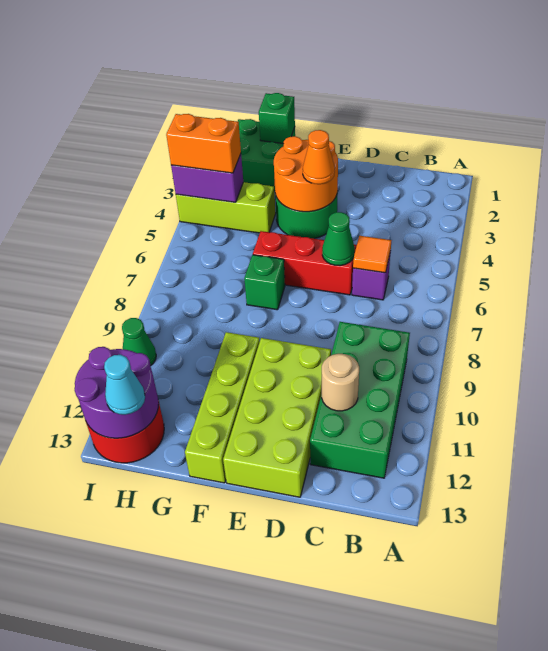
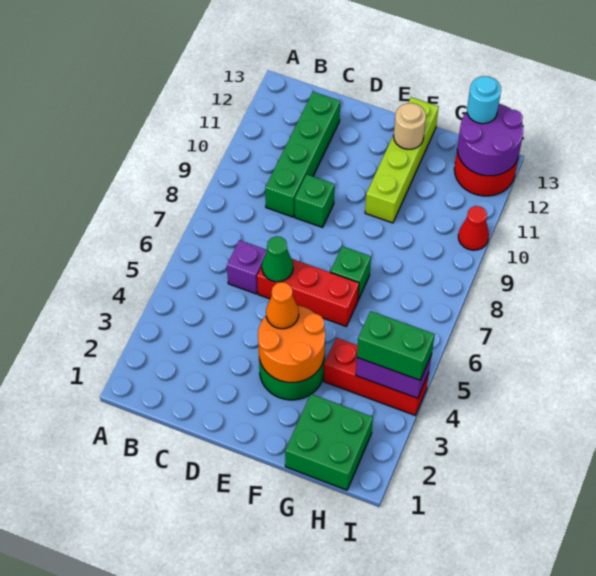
green 2x4 brick [310,322,410,478] -> green 1x4 brick [265,92,340,217]
orange 1x1 tile [353,236,391,273] -> none
tan 1x1 round brick [322,354,359,411] -> tan 1x1 round brick moved to [394,103,426,149]
lime 2x4 brick [223,338,331,497] -> none
green 1x1 brick [259,93,295,144] -> green 1x1 brick moved to [295,174,334,227]
lime 1x3 brick [176,182,276,233] -> red 1x3 brick [324,338,429,415]
orange 1x2 brick [166,114,241,173] -> green 1x2 brick [357,311,435,380]
cyan 1x1 cone [104,355,145,415] -> cyan 1x1 round brick [467,76,501,124]
green 1x1 cone [122,318,156,366] -> red 1x1 cone [458,206,489,250]

